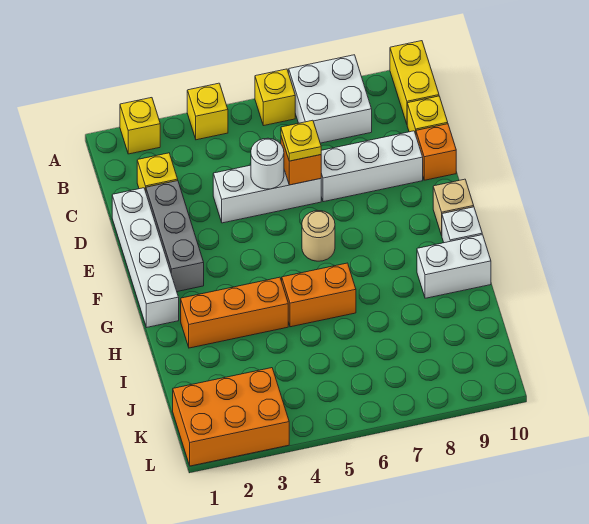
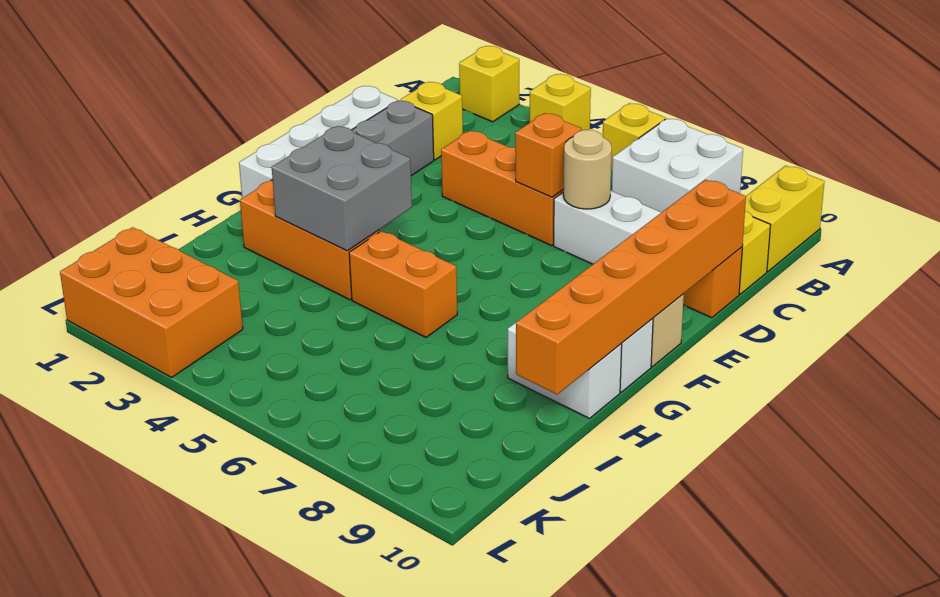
white 1x3 brick [213,165,321,223] -> orange 1x3 brick [441,131,564,246]
white 1x1 round brick [251,138,284,189] -> none
yellow 1x1 plate [281,120,321,161] -> none
none -> orange 1x6 brick [516,180,746,394]
tan 1x1 round brick [302,211,335,261] -> tan 1x1 round brick moved to [563,130,612,209]
none -> grey 2x2 brick [272,126,412,251]

